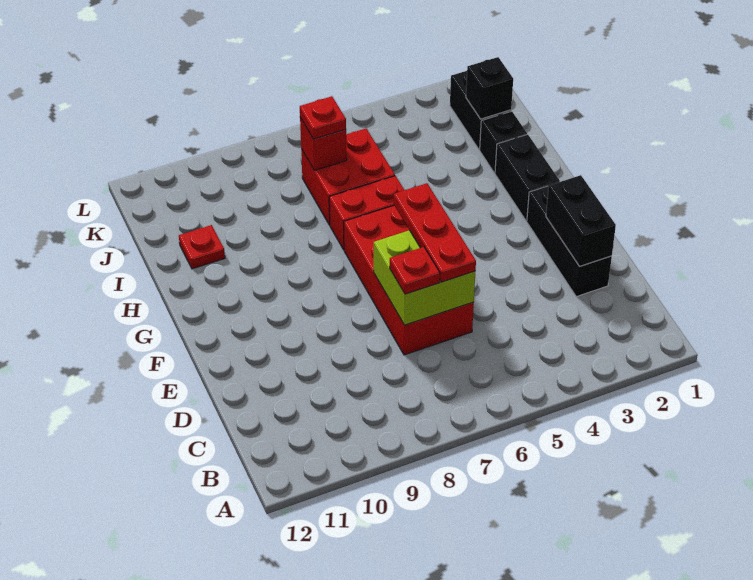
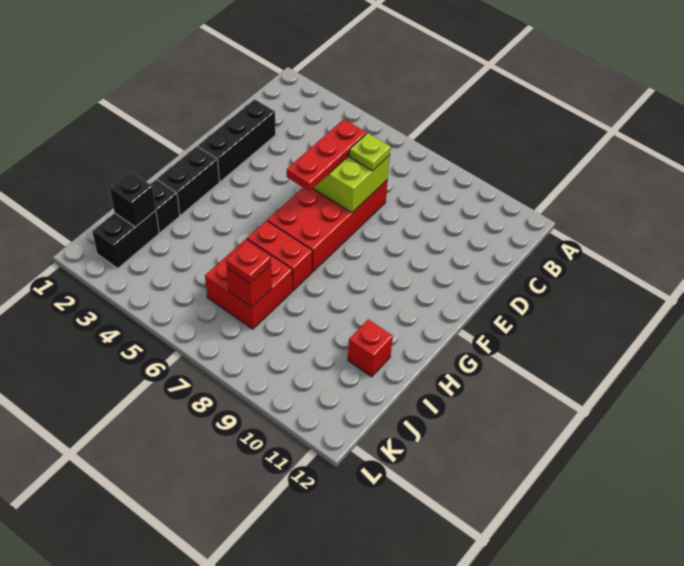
black 1x2 brick [546,175,616,266] -> none
red 1x1 plate [390,247,440,294] -> lime 1x1 plate [349,133,391,171]
red 1x1 plate [179,225,225,269] -> red 1x1 brick [348,319,393,377]

